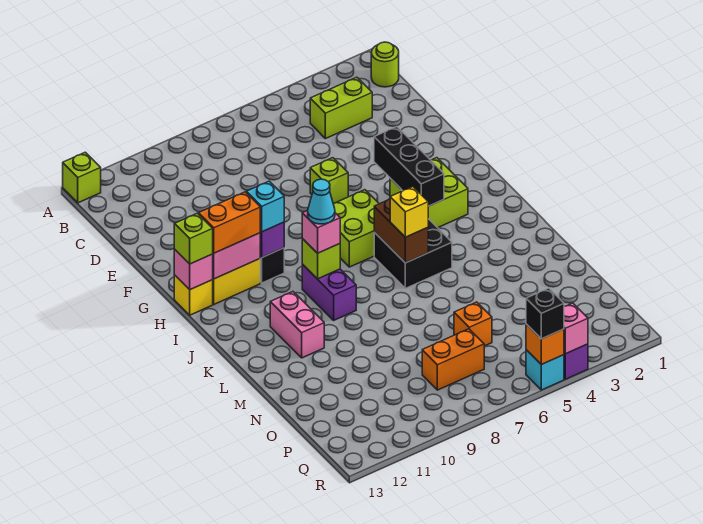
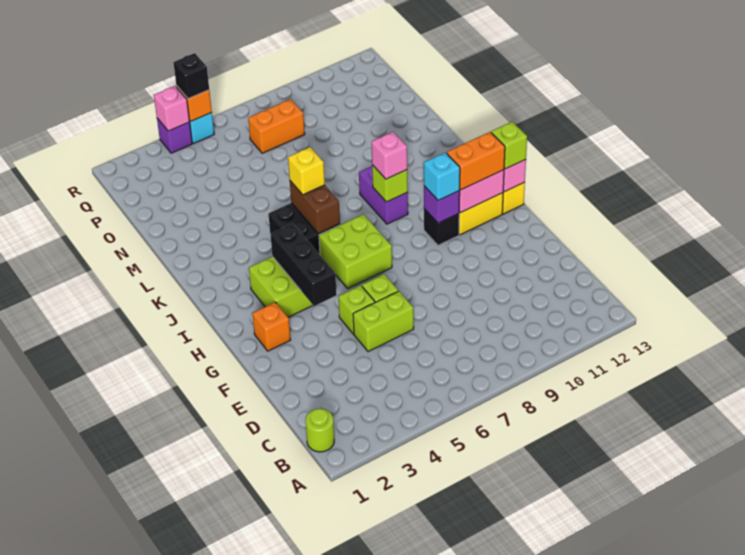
lime 1x1 brick [63,152,101,203] -> lime 1x1 brick moved to [338,285,375,334]
lime 1x2 brick [310,77,372,139] -> lime 1x2 brick moved to [353,291,414,352]
cyan 1x1 cone [308,179,335,224] -> none
pink 1x2 brick [270,292,324,358] -> none
orange 1x1 brick [454,302,492,346] -> orange 1x1 brick moved to [252,302,290,351]

